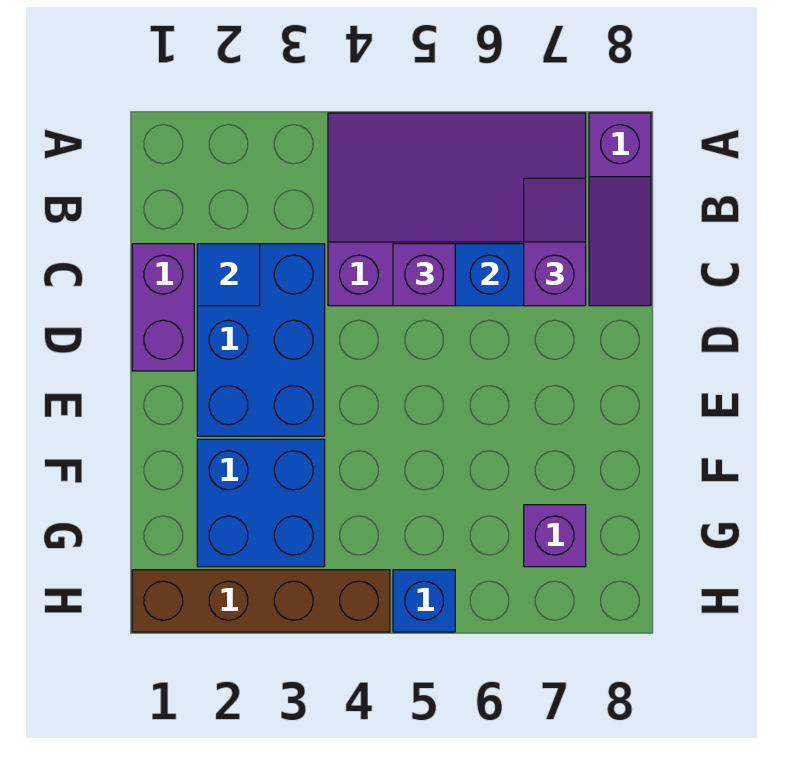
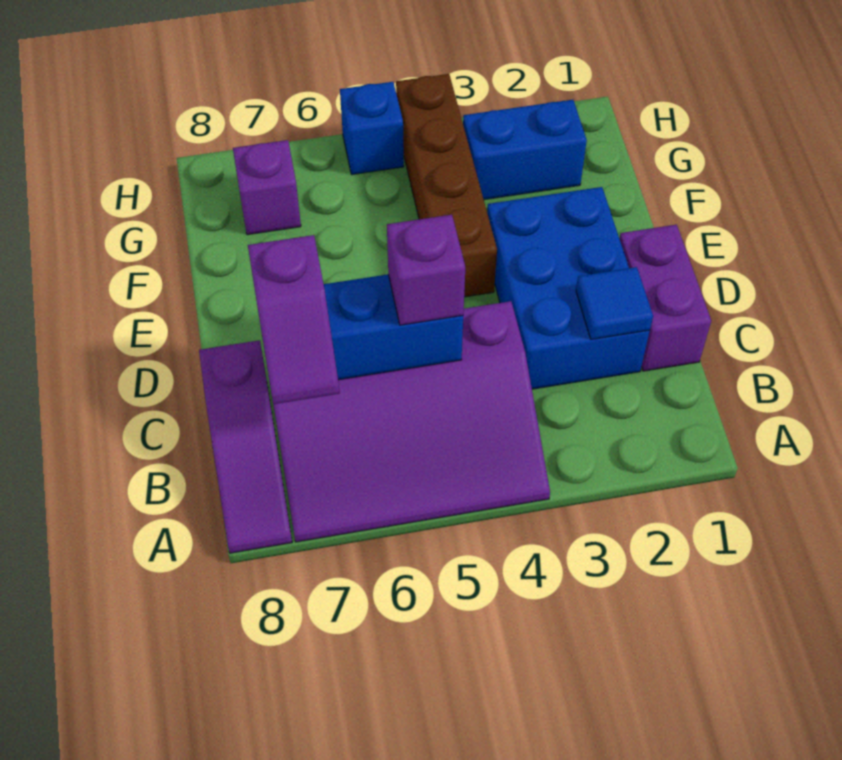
purple 1x3 slope [589,113,651,306] -> purple 1x3 slope turned to [199,340,292,553]
blue 2x2 brick [197,439,325,567] -> blue 1x2 brick [463,100,587,200]
brown 1x4 brick [132,570,390,632] -> brown 1x4 brick turned to [396,74,497,297]

